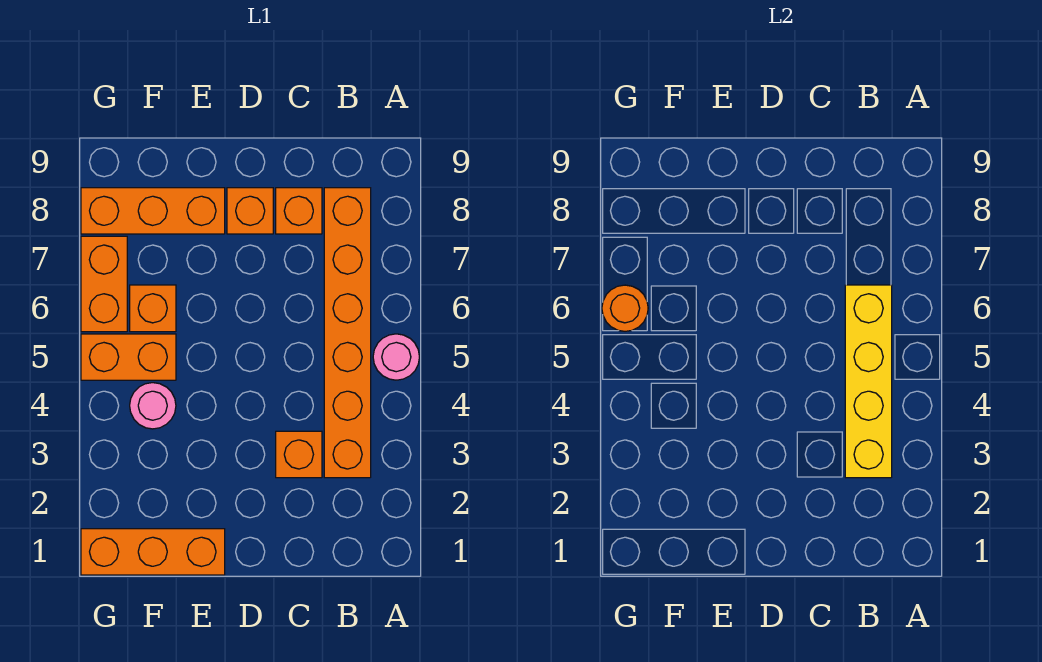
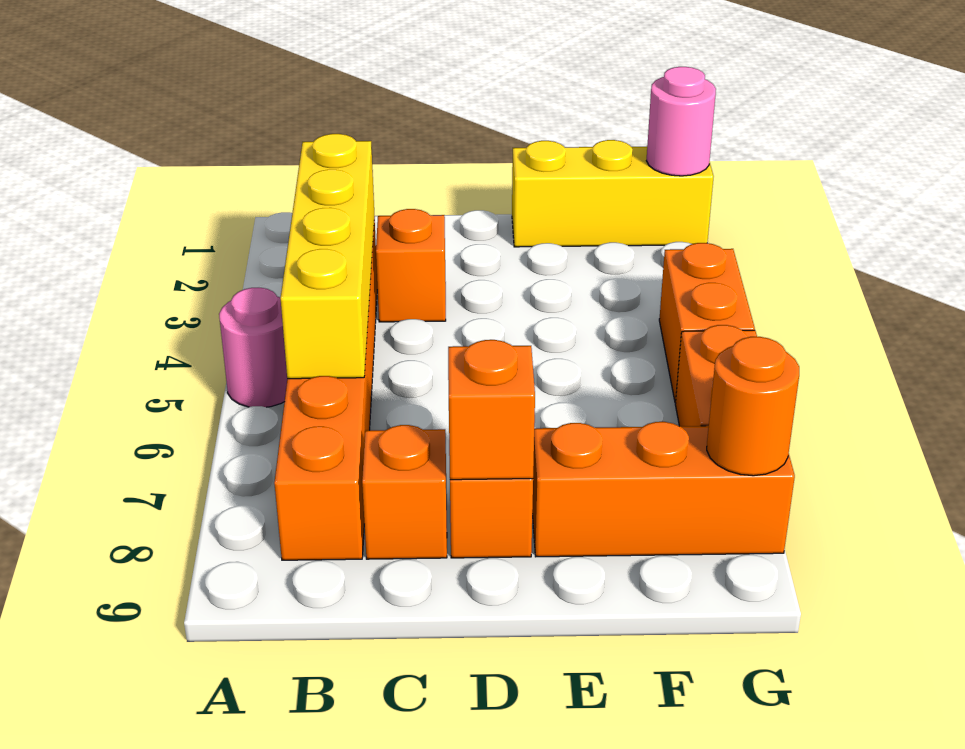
orange 1x3 brick [81,529,225,575] -> yellow 1x3 brick [512,140,714,247]
pink 1x1 round brick [130,383,176,429] -> pink 1x1 round brick moved to [646,67,716,176]
orange 1x2 brick [81,334,176,380] -> orange 1x2 brick turned to [659,243,755,403]
orange 1x1 brick [130,285,176,332] -> orange 1x1 brick moved to [448,340,535,480]
orange 1x1 round brick [602,285,648,331] -> orange 1x1 round brick moved to [707,337,799,476]

